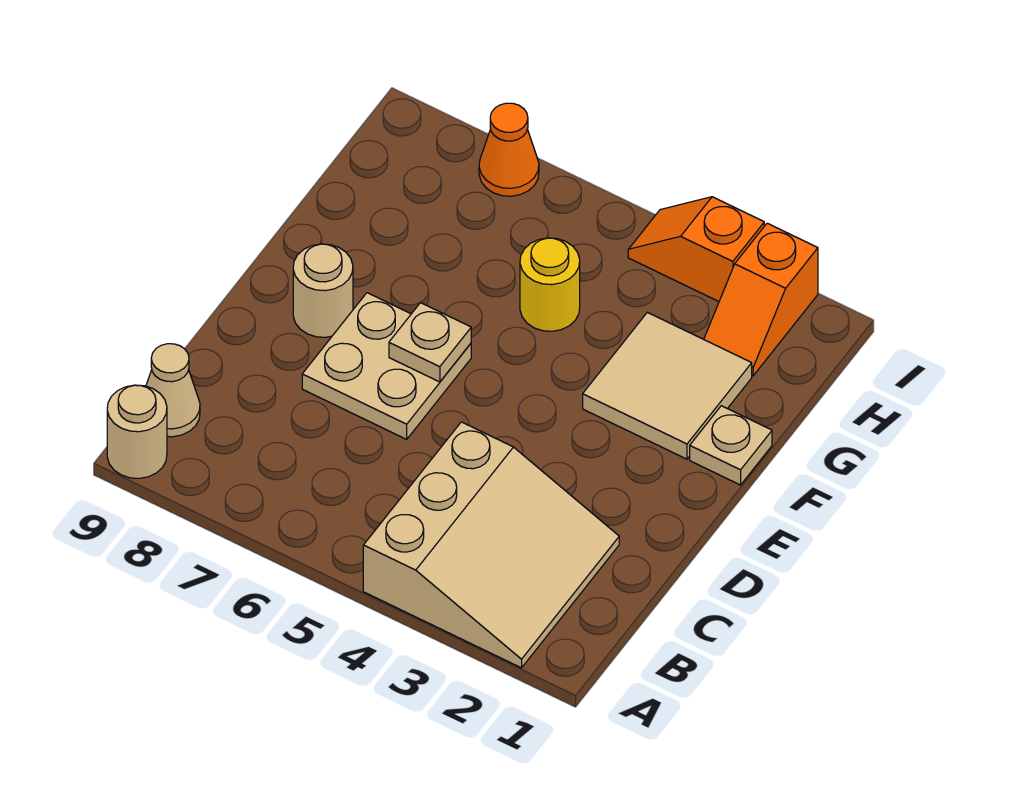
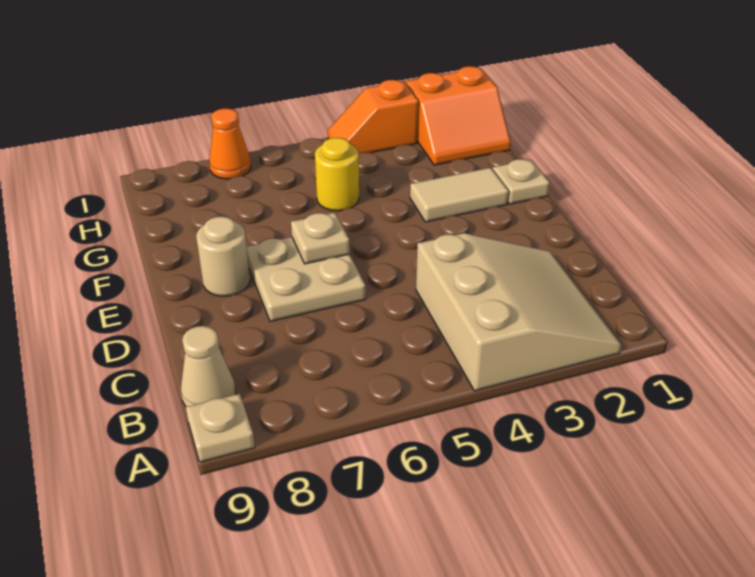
tan 1x1 round brick [107,385,167,478] -> tan 1x1 plate [186,394,255,462]
tan 2x2 tile [583,312,752,459] -> tan 1x2 tile [410,168,509,222]
orange 1x2 slope [704,223,818,376] -> orange 2x2 slope [406,66,511,165]

